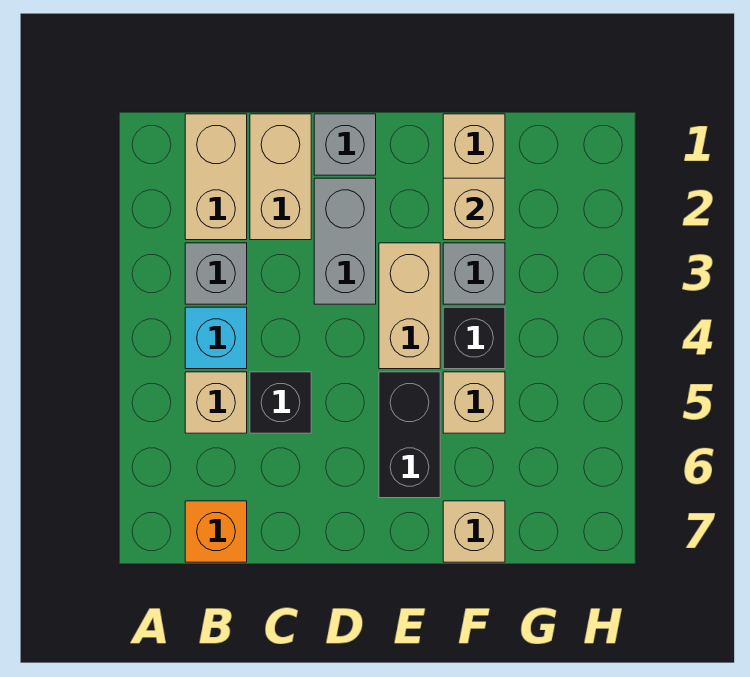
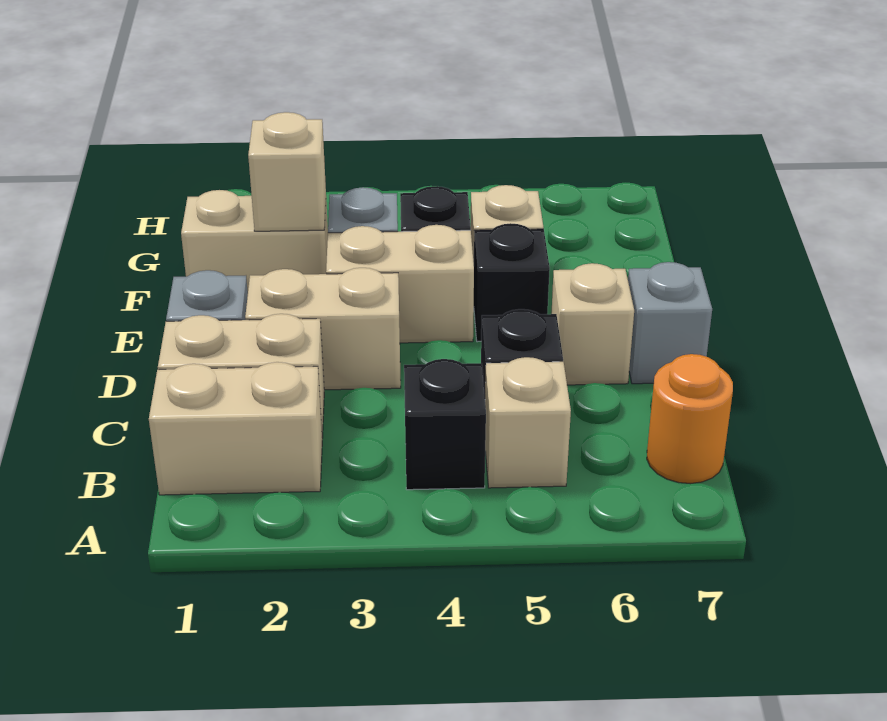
grey 1x1 brick [185,243,247,304] -> grey 1x1 brick moved to [628,262,712,384]
cyan 1x1 brick [185,307,247,369] -> black 1x1 brick [404,359,486,490]
orange 1x1 brick [185,501,247,562] -> orange 1x1 round brick [647,354,733,484]
grey 1x2 brick [314,178,376,304] -> tan 1x2 brick [245,268,401,390]
black 1x2 brick [379,372,440,498] -> black 1x1 brick [474,223,550,342]
tan 1x1 brick [443,501,505,562] -> tan 1x1 brick moved to [551,263,634,385]

